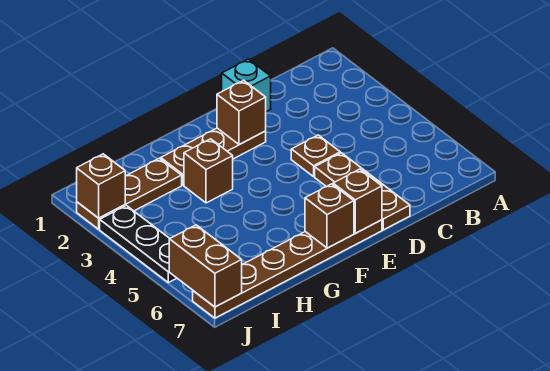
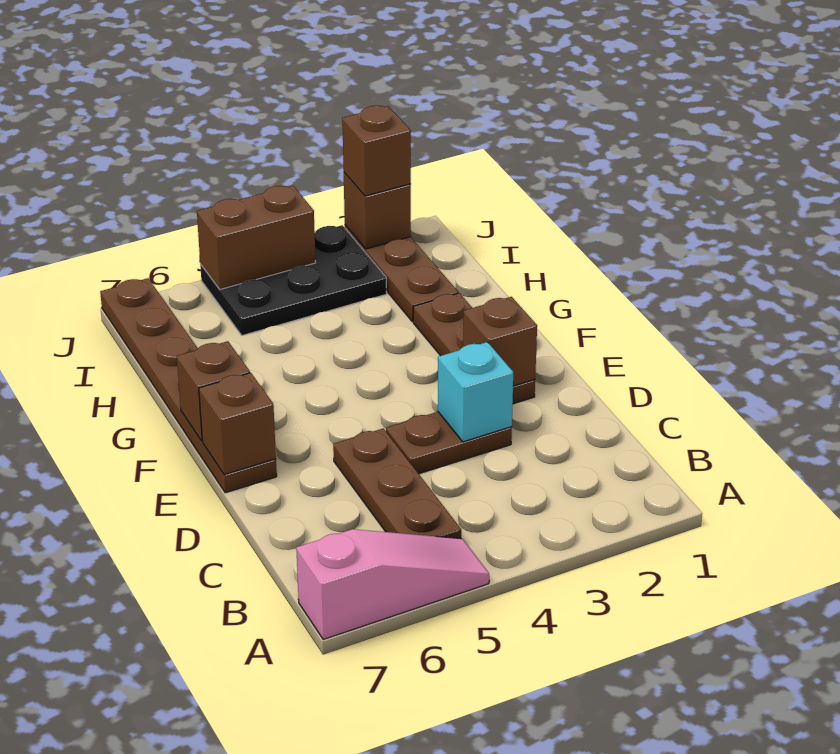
none -> pink 1x3 slope [296,529,489,639]
cyan 1x1 brick [222,59,271,112] -> cyan 1x1 brick moved to [438,342,513,442]
brown 1x1 plate [291,135,340,177] -> brown 1x2 plate [386,412,512,474]
brown 1x3 plate [315,153,410,230] -> brown 1x3 plate turned to [333,428,461,539]
brown 1x1 brick [184,139,233,203] -> brown 1x1 brick moved to [342,106,411,196]
black 1x3 plate [100,206,177,283] -> black 2x3 plate [200,225,387,336]
brown 1x2 brick [169,225,242,307] -> brown 1x2 brick moved to [197,185,316,289]

